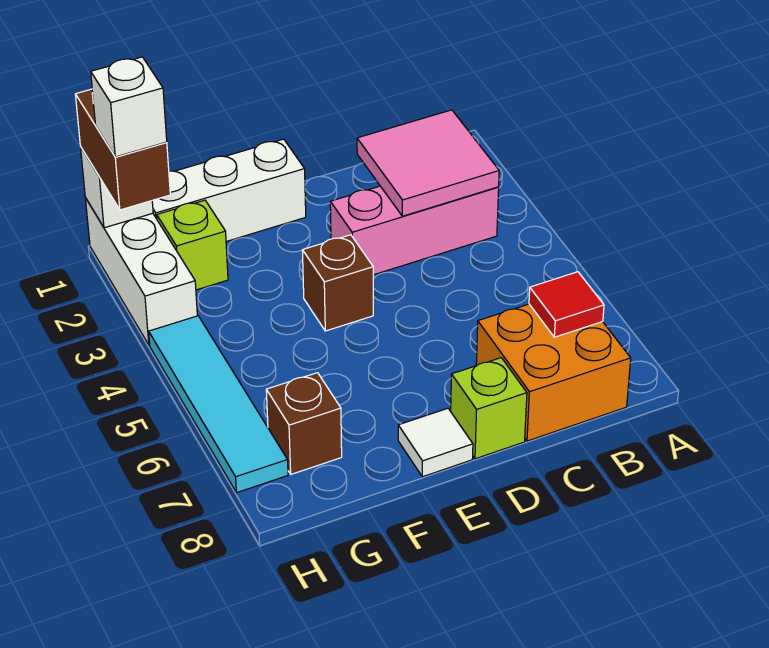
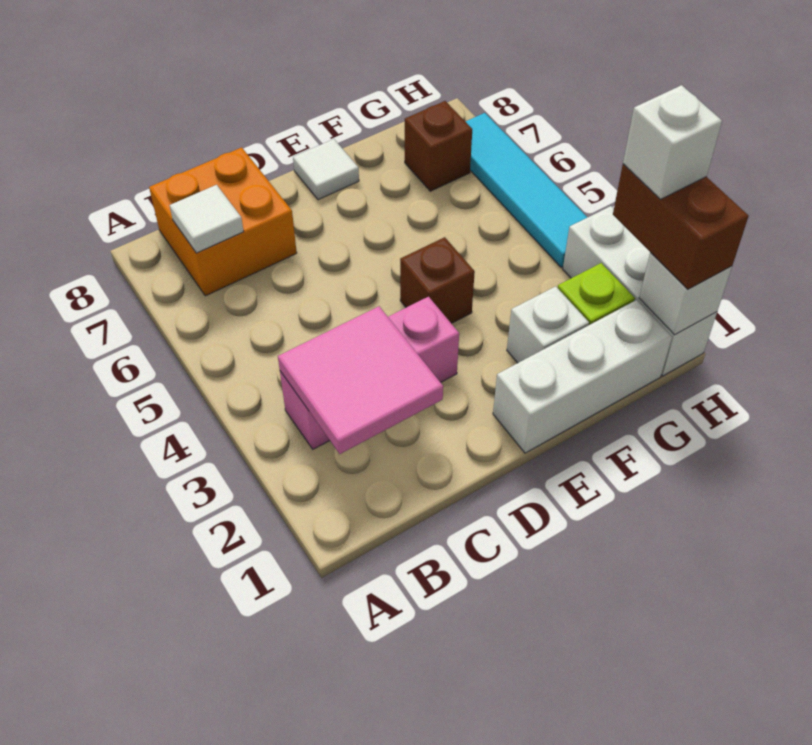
red 1x1 tile [529,272,604,337] -> white 1x1 tile [170,185,244,253]
lime 1x1 brick [451,358,527,459] -> none
none -> white 1x1 brick [507,286,589,363]

